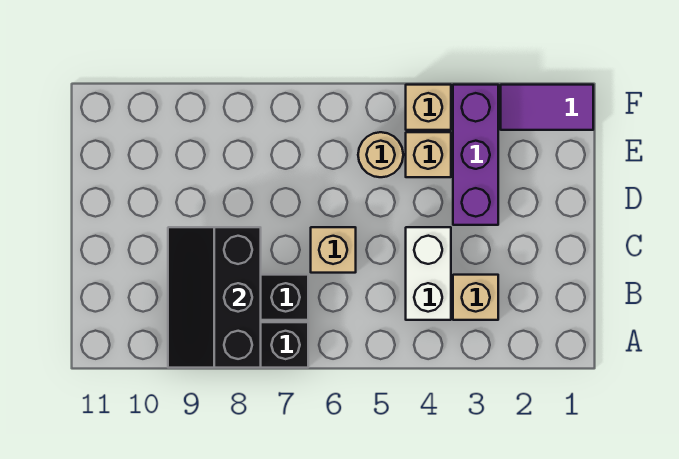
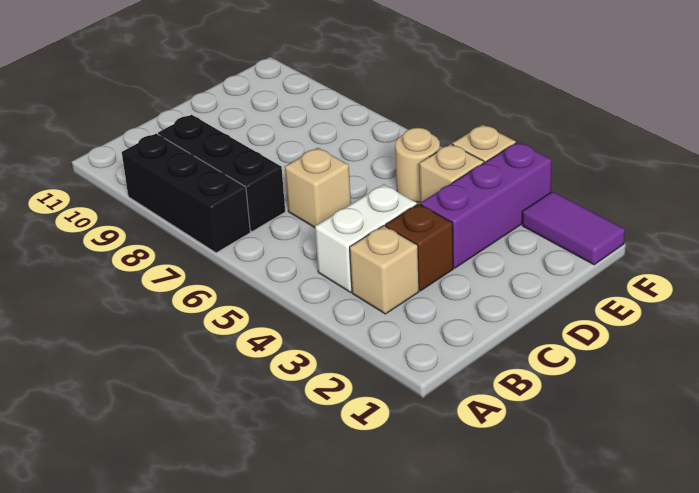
black 2x3 slope [168,227,261,368] -> none
none -> brown 1x1 brick [385,204,453,291]

